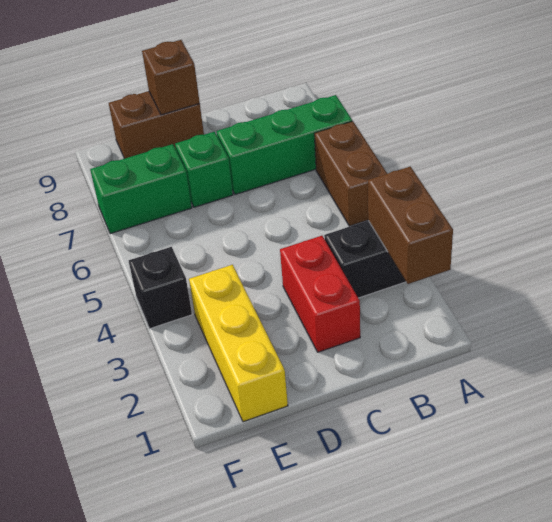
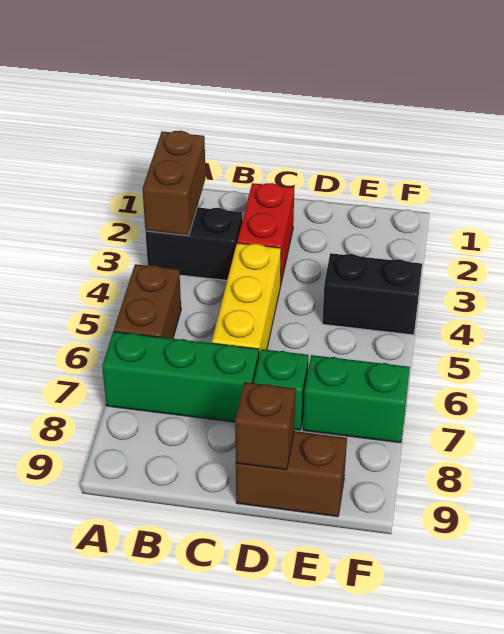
yellow 1x3 brick [189,265,288,422] -> yellow 1x3 brick moved to [212,243,281,356]
black 1x1 brick [129,247,192,329] -> black 1x2 brick [322,253,422,335]

